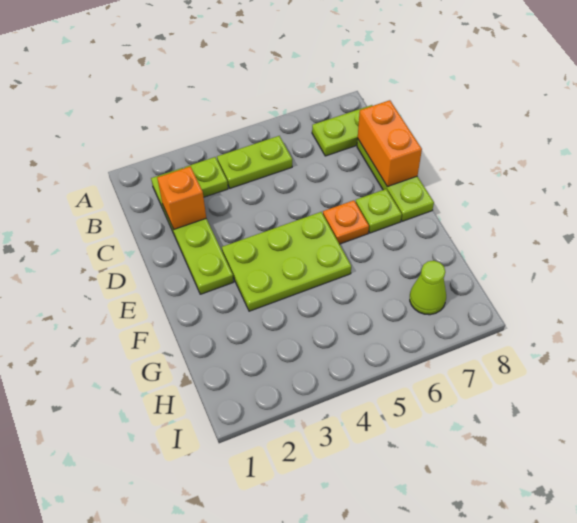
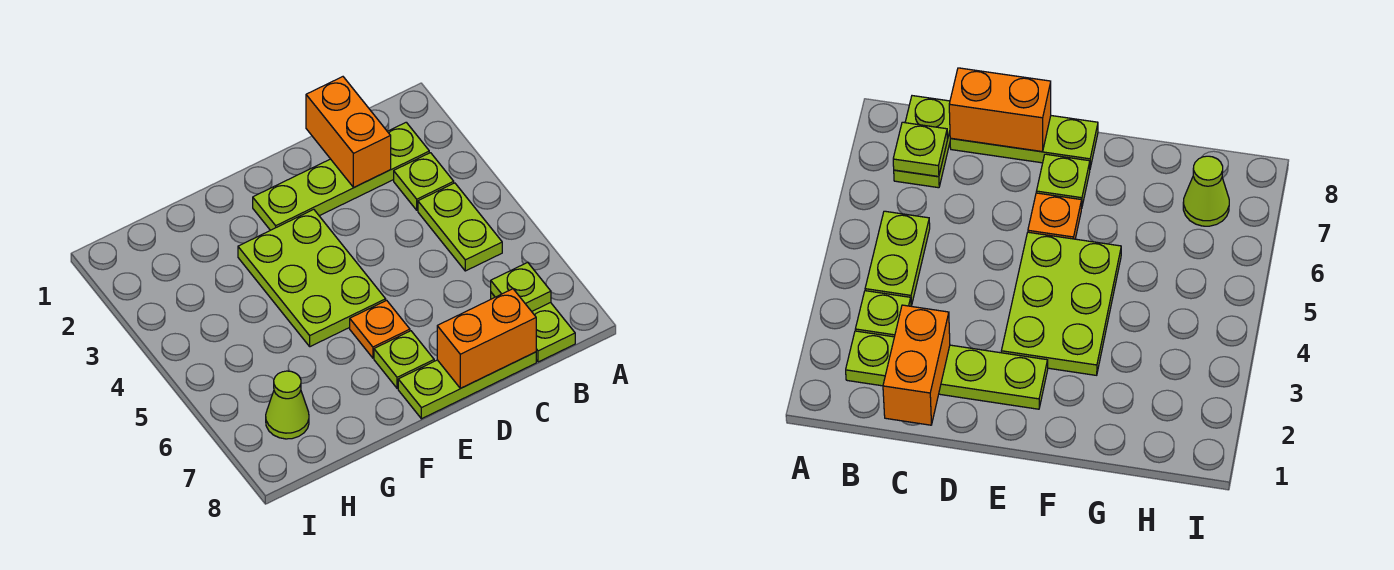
none -> lime 1x1 plate [491,262,551,311]
orange 1x1 brick [157,166,206,229] -> orange 1x2 brick [306,77,391,187]

